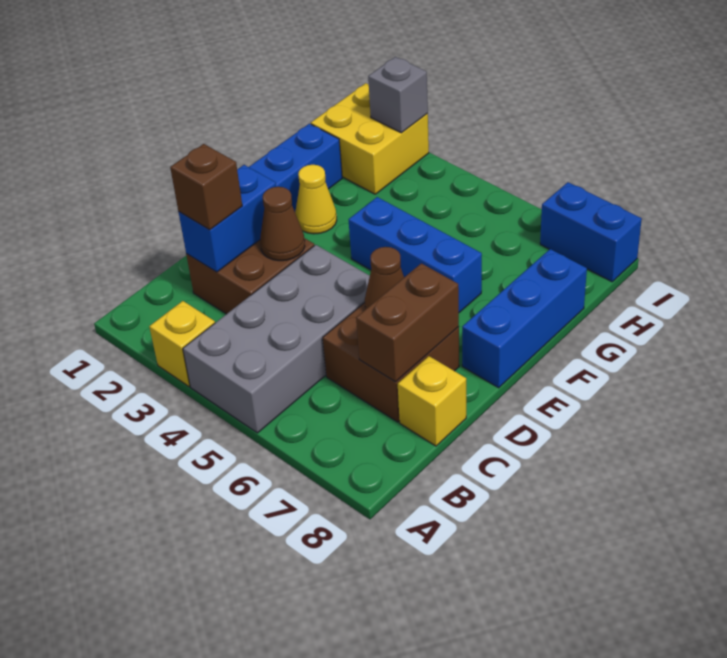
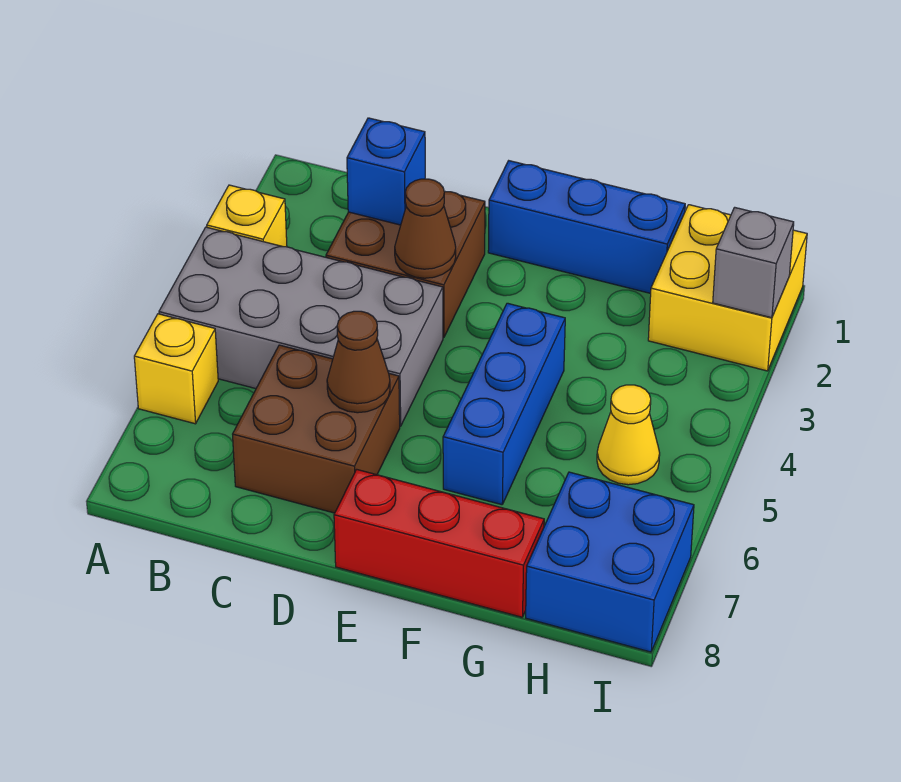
blue 1x2 brick [179,165,276,272] -> blue 1x1 brick [347,118,425,225]
brown 1x1 brick [170,144,242,230] -> none
brown 1x2 brick [356,263,459,382] -> none
yellow 1x1 brick [398,356,466,446] -> yellow 1x1 brick moved to [134,314,218,424]
blue 1x3 brick [462,249,587,388] -> red 1x3 brick [334,469,544,617]
yellow 1x1 cone [295,165,337,234] -> yellow 1x1 cone moved to [597,385,660,485]
blue 1x2 brick [540,182,642,282] -> blue 2x2 brick [526,472,694,652]

